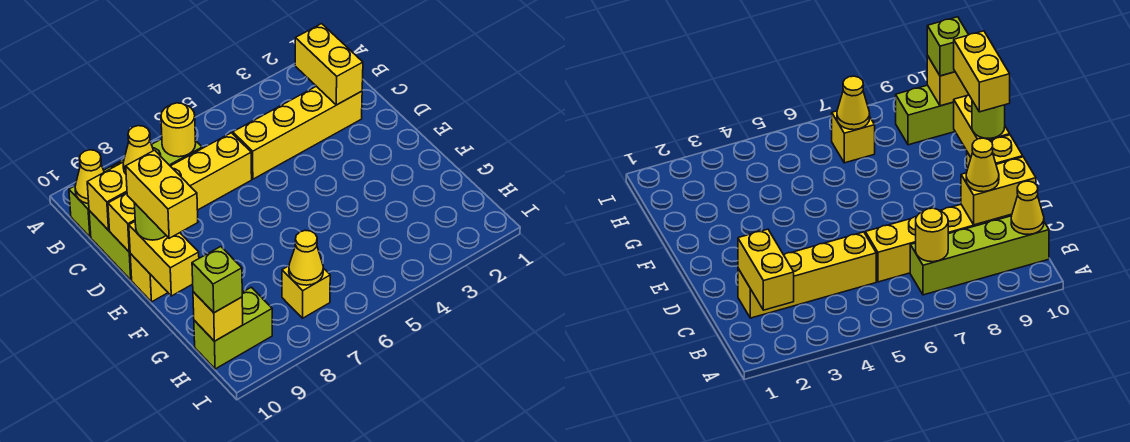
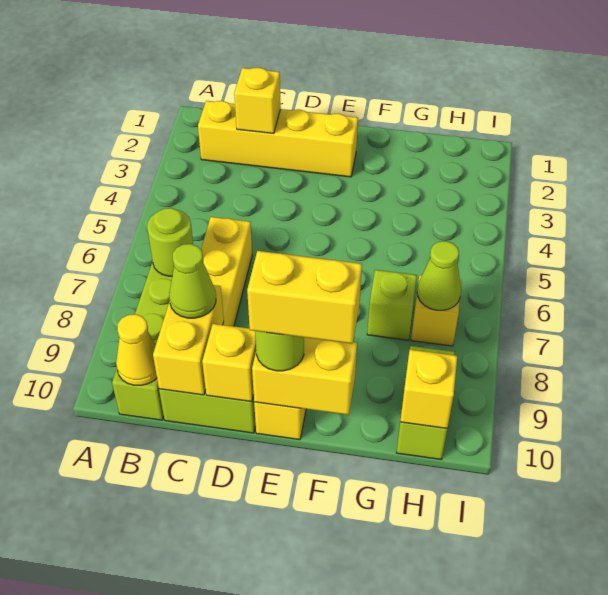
yellow 1x2 brick [295,24,363,105] -> yellow 1x1 brick [234,68,281,134]
yellow 1x1 round brick [161,103,196,157] -> lime 1x1 round brick [147,208,193,276]
yellow 1x4 brick [233,86,362,179] -> yellow 1x4 brick turned to [198,101,358,177]
yellow 1x1 cone [123,126,154,174] -> lime 1x1 cone [169,244,216,318]
yellow 1x1 cone [289,230,323,285] -> lime 1x1 cone [417,241,461,310]
lime 1x1 brick [192,246,242,313] -> lime 1x1 brick moved to [367,270,417,340]

